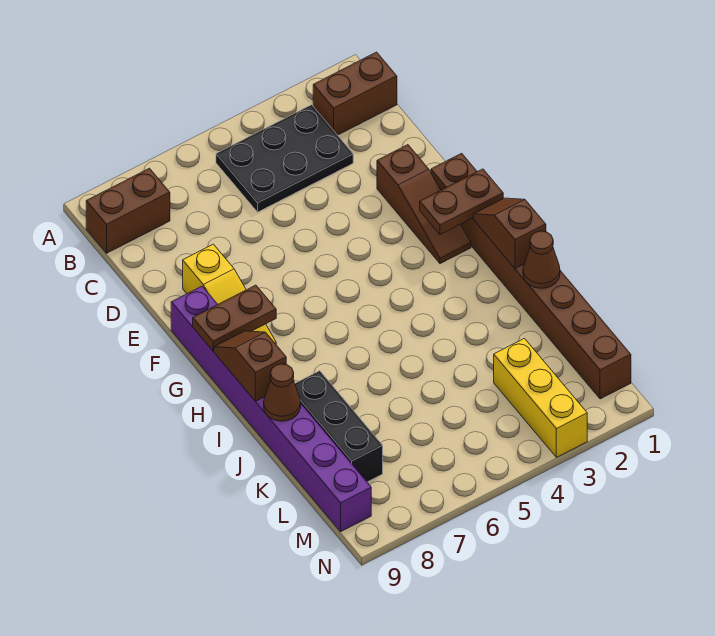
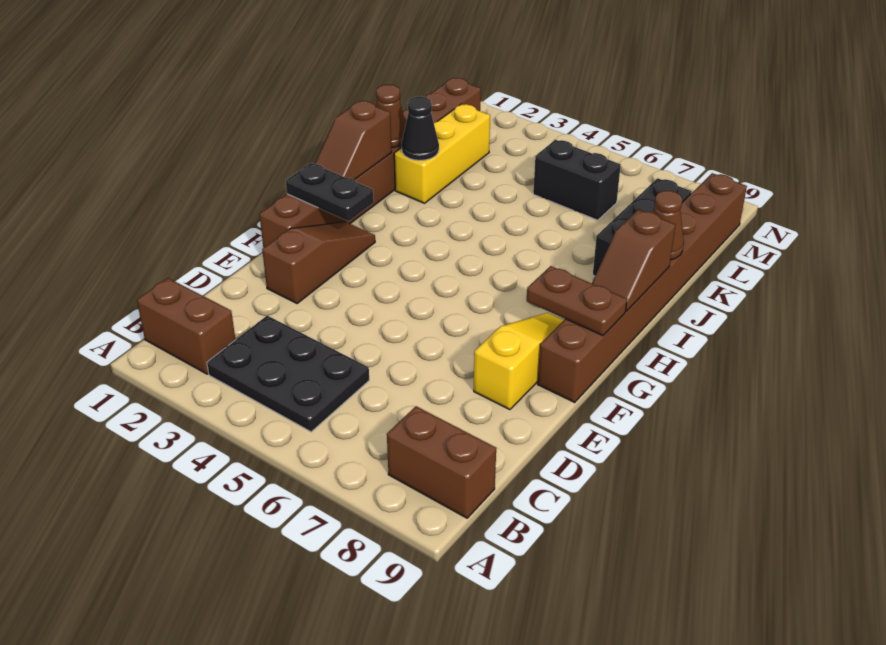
purple 1x8 brick [171,286,371,531] -> brown 1x8 brick [537,173,747,402]
brown 1x2 plate [420,169,503,234] -> black 1x2 plate [286,163,374,221]
none -> black 1x1 cone [402,96,439,160]
yellow 1x3 brick [494,338,587,457] -> yellow 1x3 brick moved to [394,104,490,203]
none -> black 1x2 brick [533,140,621,220]

